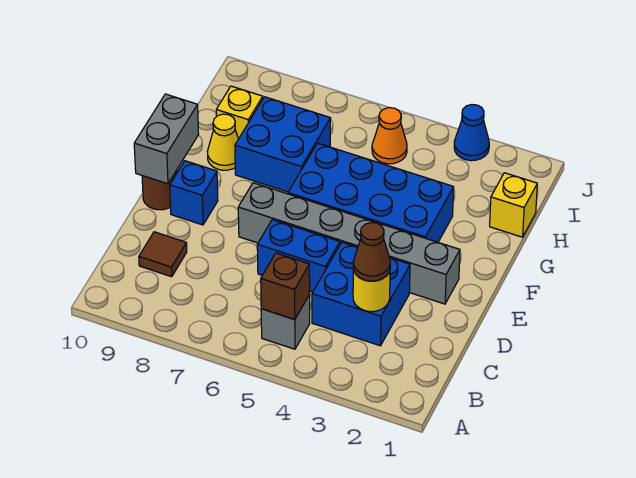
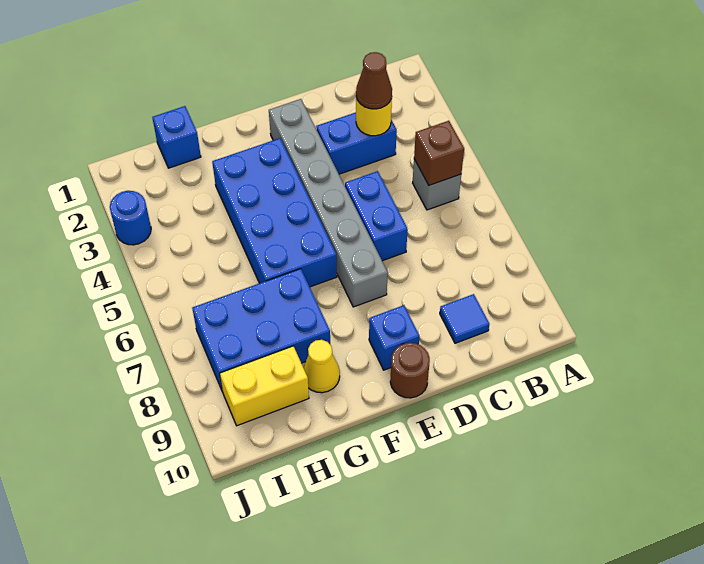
blue 2x2 brick [312,242,410,346] -> blue 1x2 brick [316,112,397,174]
brown 1x1 tile [139,232,187,277] -> blue 1x1 tile [440,294,489,343]
grey 1x2 brick [134,94,199,184] -> none
blue 2x2 brick [235,97,331,192] -> blue 2x3 brick [192,269,330,392]
yellow 1x1 brick [490,173,537,237] -> blue 1x1 brick [152,106,201,168]
yellow 1x1 brick [216,86,263,139] -> yellow 1x2 brick [220,346,309,426]
orange 1x1 cone [372,108,407,164] -> none
blue 1x1 cone [454,104,489,161] -> blue 1x1 round brick [110,191,151,245]

